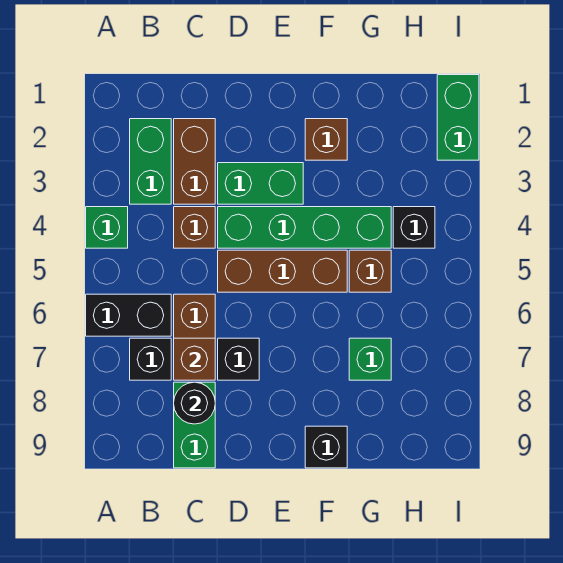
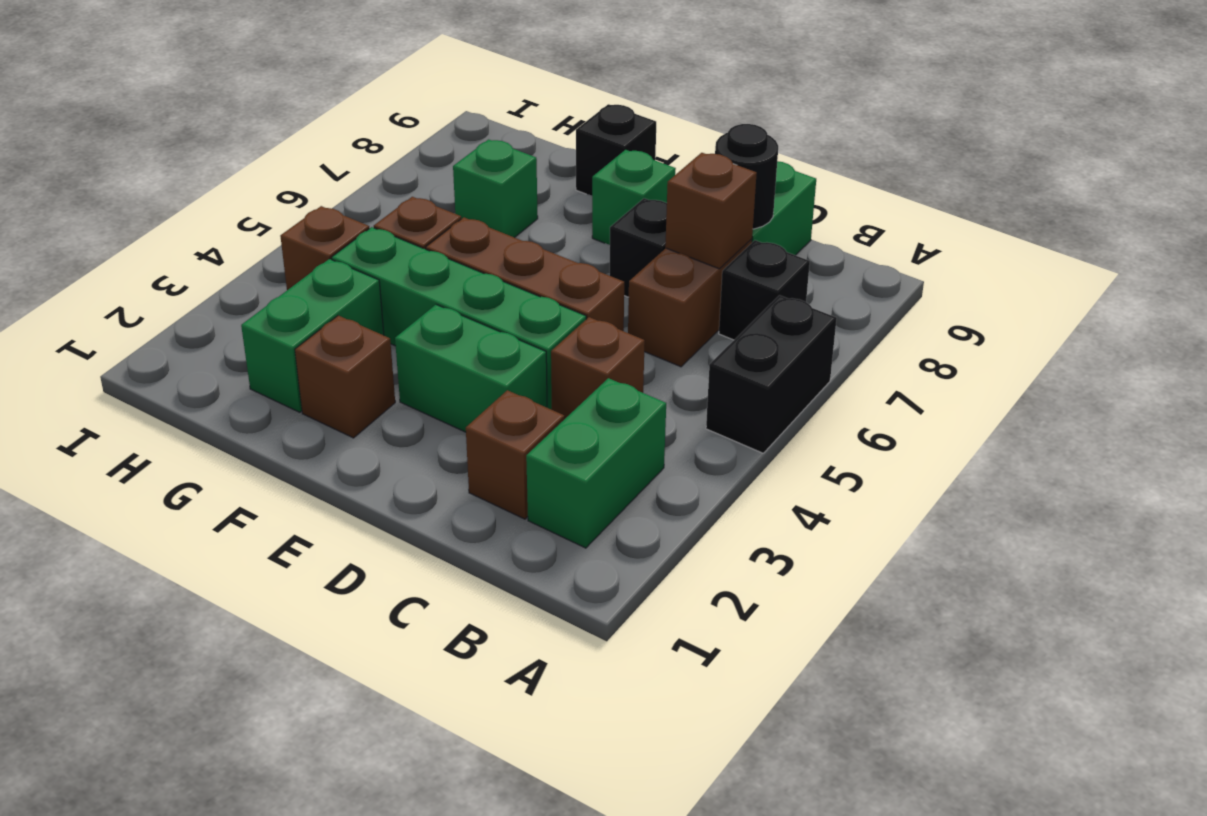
green 1x1 brick [86,207,128,248] -> green 1x1 brick moved to [592,150,676,245]
black 1x2 brick [86,294,171,336] -> black 1x2 brick turned to [706,295,837,453]
brown 1x2 brick [174,119,215,204] -> brown 1x1 brick [466,390,564,519]
black 1x1 brick [393,207,435,248] -> brown 1x1 brick [280,206,369,290]
green 1x2 brick [437,75,479,160] -> green 1x2 brick moved to [241,259,384,412]

